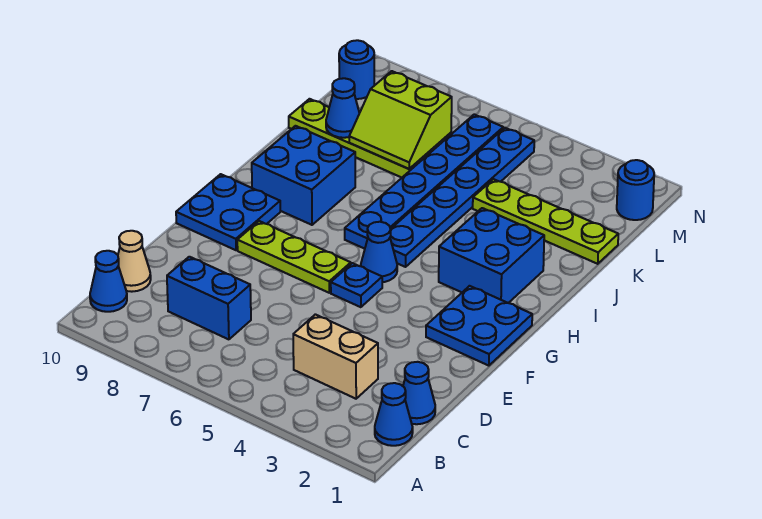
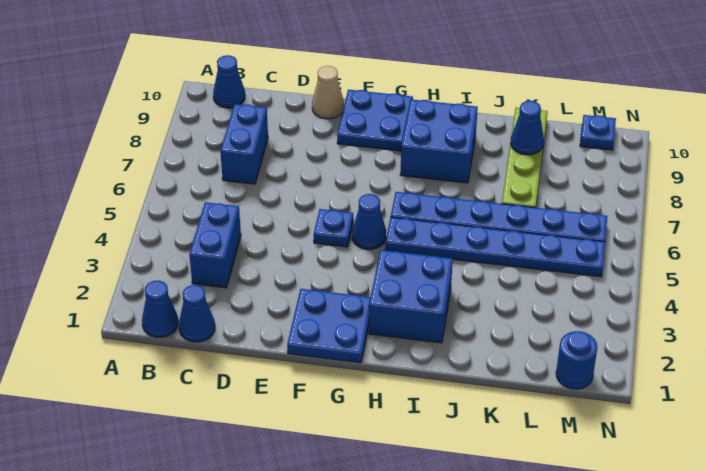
tan 1x2 brick [293,314,378,399] -> blue 1x2 brick [189,202,241,288]
tan 1x1 cone [118,231,151,292] -> tan 1x1 cone moved to [312,66,344,119]
lime 1x3 plate [237,221,351,293] -> none
lime 1x4 plate [473,179,618,264] -> none
lime 2x2 slope [349,71,452,169] -> none
blue 1x1 round brick [339,40,374,99] -> blue 1x1 plate [580,115,616,150]

